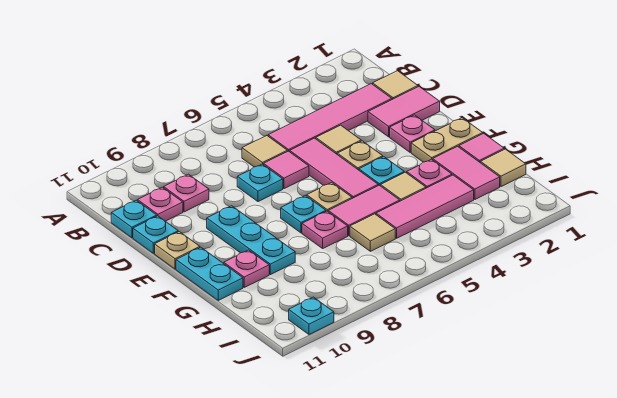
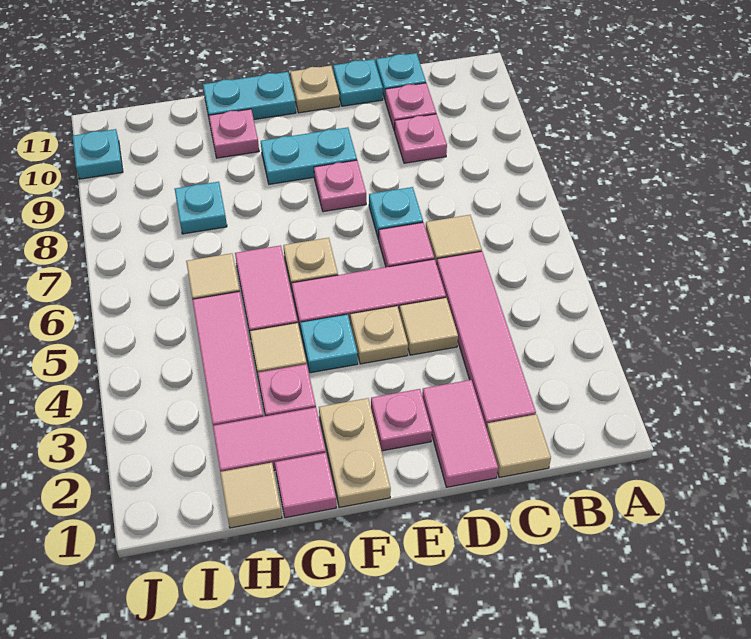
cyan 1x3 plate [207,206,295,275] -> cyan 1x2 plate [261,127,357,184]
cyan 1x1 plate [281,196,326,233] -> cyan 1x1 plate moved to [175,182,227,234]
pink 1x1 plate [302,211,348,248] -> pink 1x1 plate moved to [314,160,366,212]

